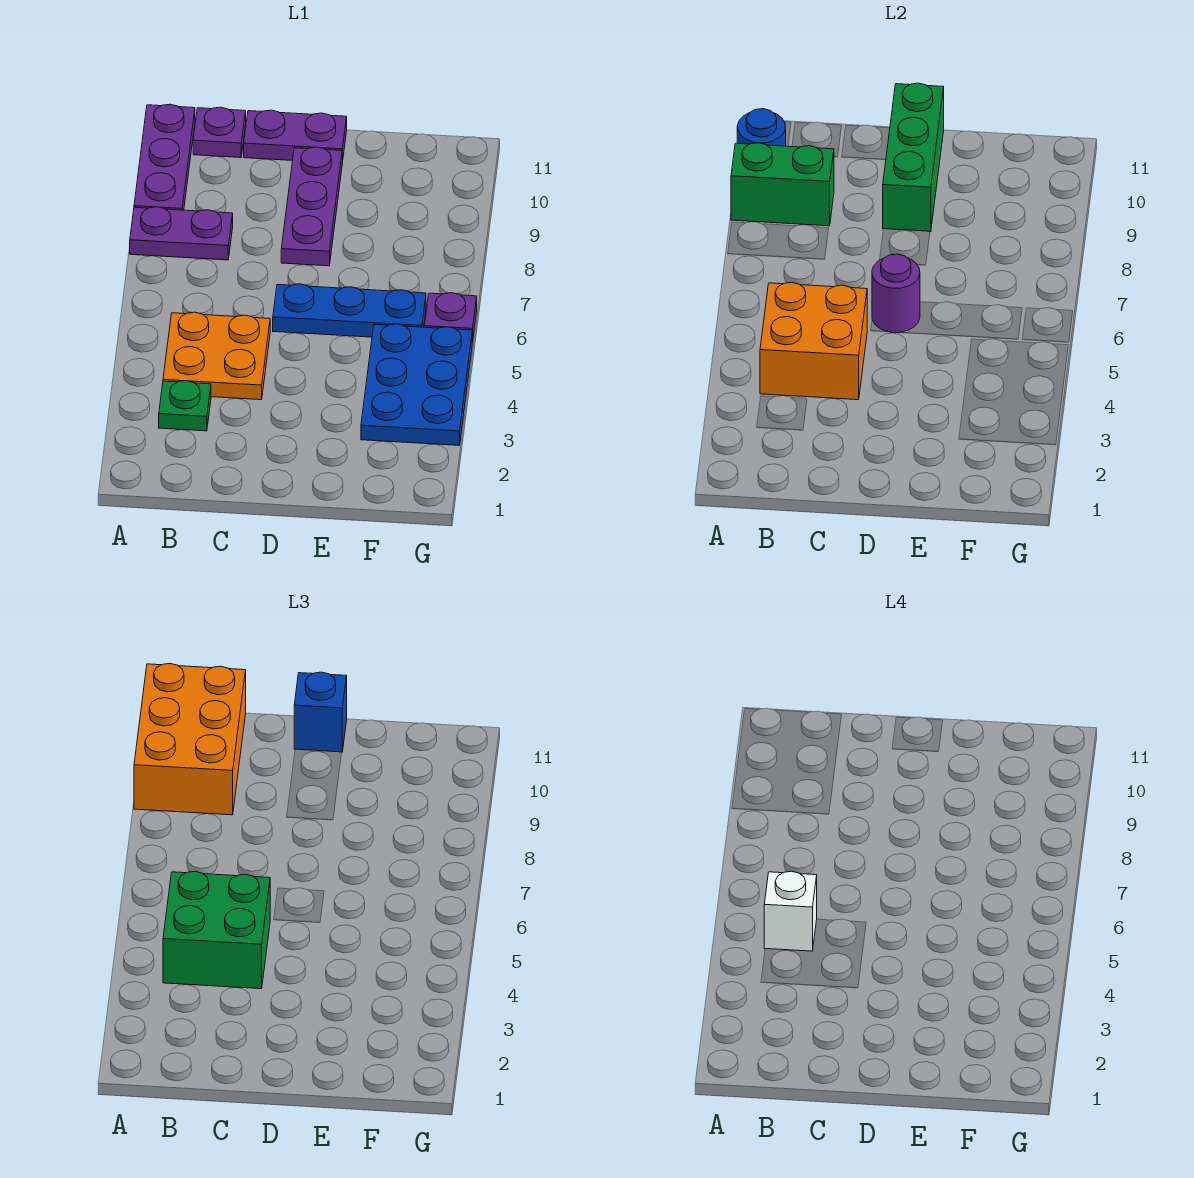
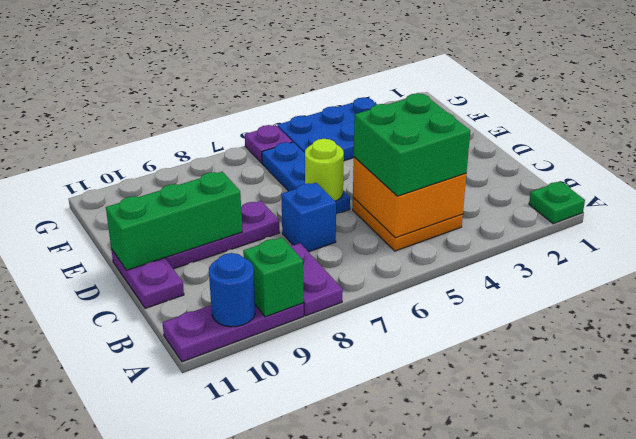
green 1x2 brick [731,143,834,226] -> green 1x1 brick [243,237,303,317]
orange 2x3 brick [134,664,246,815] -> none
green 1x1 plate [159,381,211,431] -> green 1x1 plate moved to [529,181,585,224]
white 1x1 brick [764,871,817,951] -> none
purple 1x1 plate [193,107,246,158] -> none
purple 1x1 round brick [872,254,920,333] -> lime 1x1 round brick [305,139,344,201]
blue 1x1 brick [294,672,347,752] -> blue 1x1 brick moved to [281,183,336,252]

